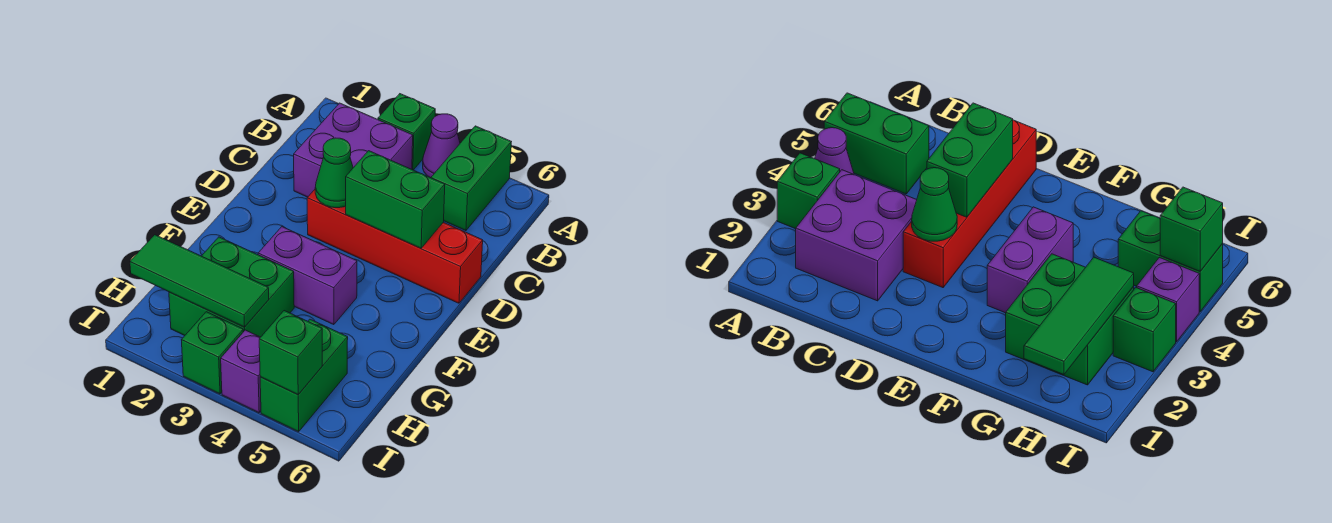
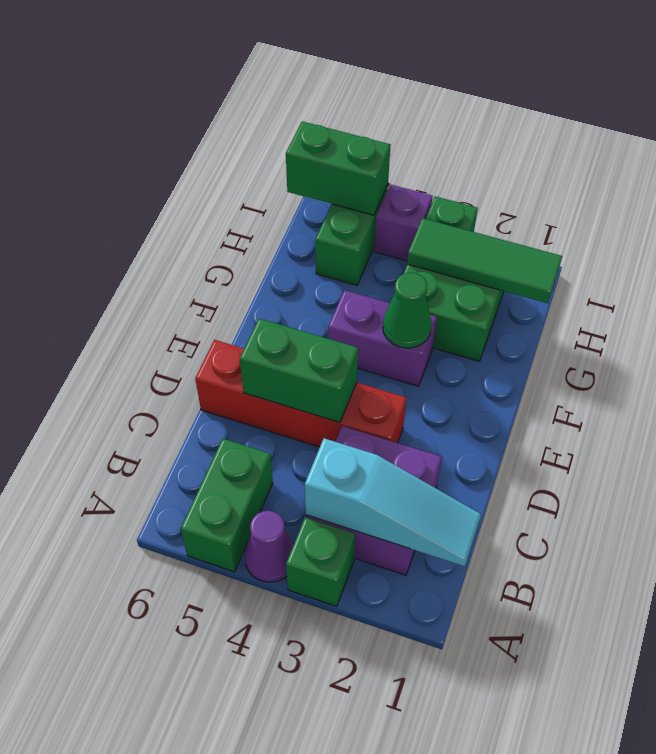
none -> cyan 1x3 slope [305,438,481,566]
green 1x1 cone [315,138,353,208] -> green 1x1 cone moved to [383,273,432,348]
green 1x1 brick [259,311,322,395] -> green 1x2 brick [286,121,391,215]

